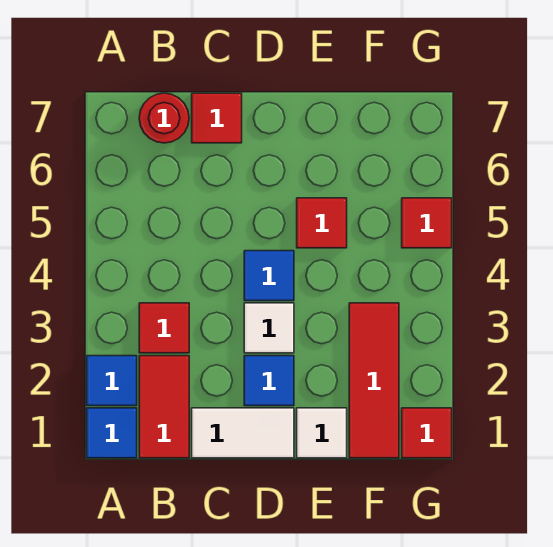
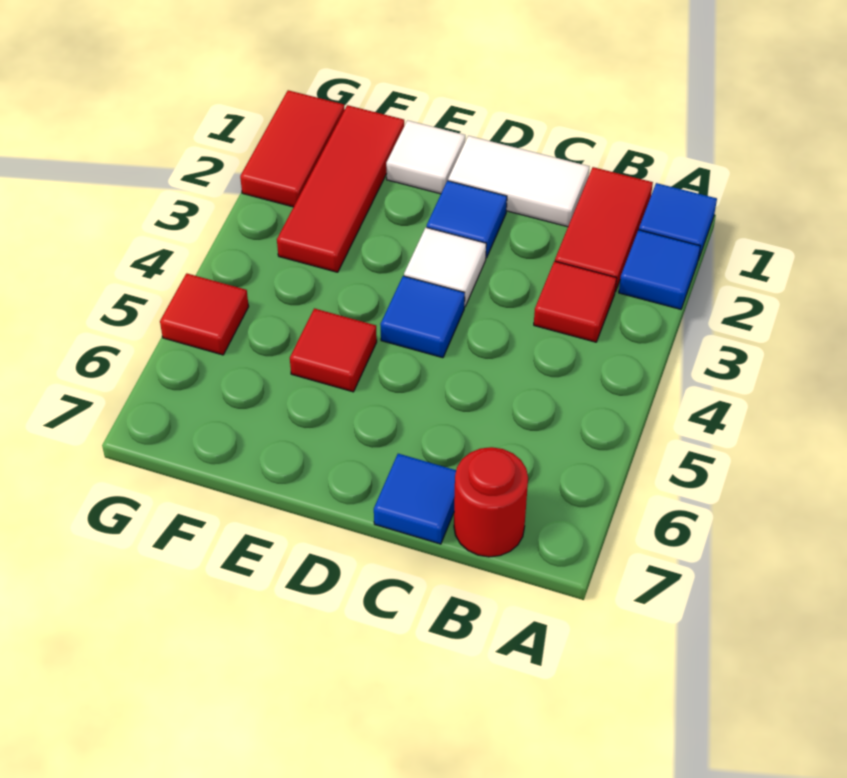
red 1x1 tile [192,93,242,143] -> blue 1x1 tile [374,454,456,544]
red 1x1 tile [402,408,452,458] -> red 1x2 tile [240,90,345,207]

